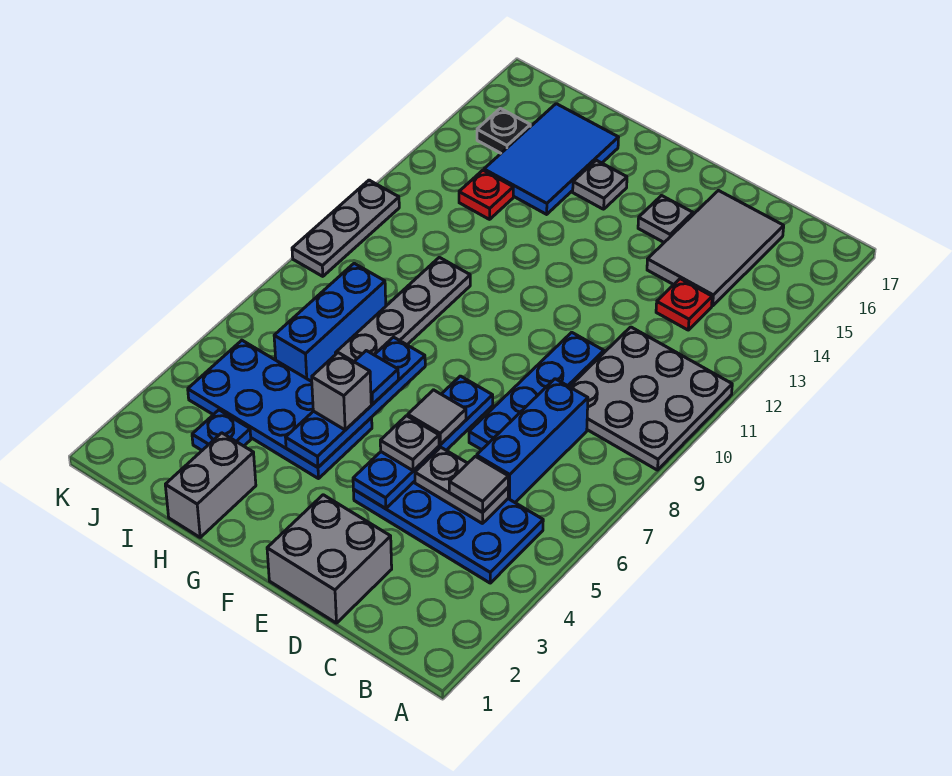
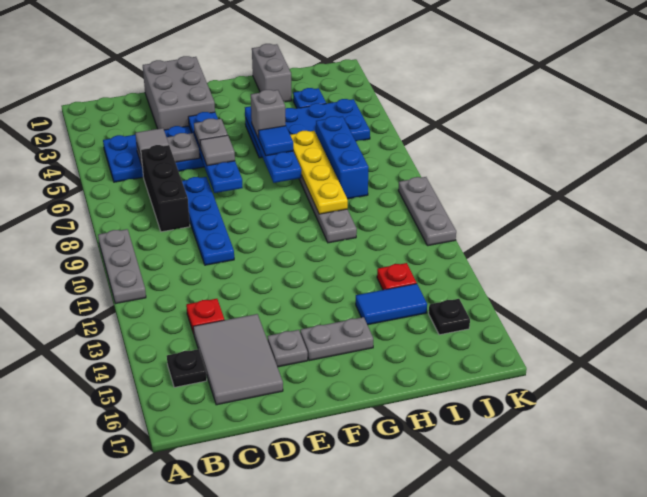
grey 3x3 plate [570,327,732,470] -> grey 1x3 plate [98,229,146,304]
none -> black 1x1 plate [167,349,207,387]
blue 1x3 brick [477,379,588,502] -> black 1x3 brick [141,145,190,232]
grey 2x2 brick [267,495,392,623] -> grey 2x3 brick [143,56,215,130]
grey 1x1 plate [573,160,627,209] -> grey 1x2 plate [300,317,373,361]
none -> yellow 1x4 plate [290,131,348,214]
blue 2x3 tile [484,104,619,214] -> blue 1x2 tile [356,284,427,325]

